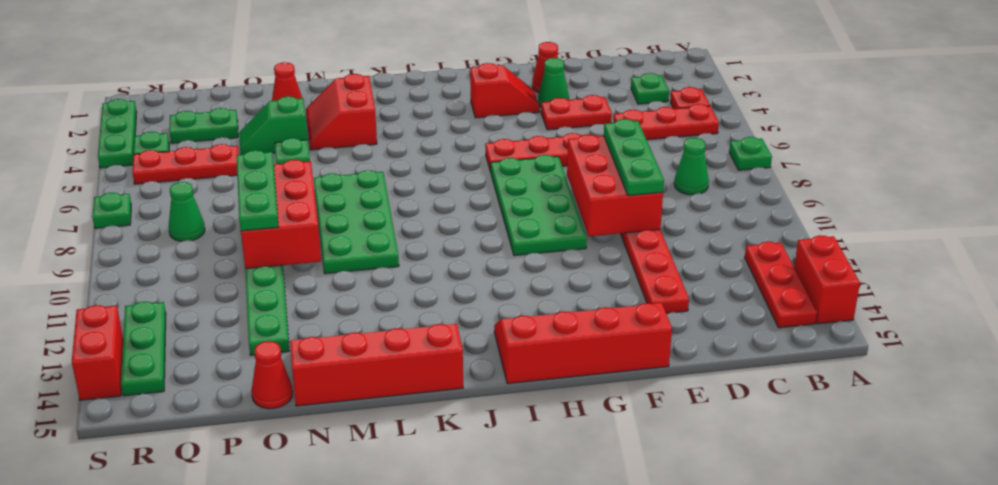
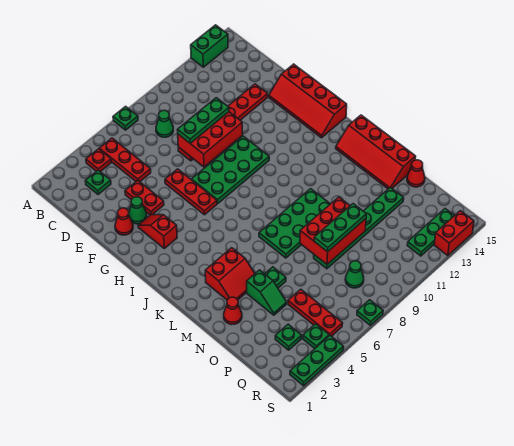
red 1x2 brick [794,235,860,324] -> green 1x2 brick [191,25,228,67]
red 1x3 plate [745,242,817,328] -> none
green 1x2 plate [169,108,238,143] -> green 1x1 plate [275,324,302,350]

